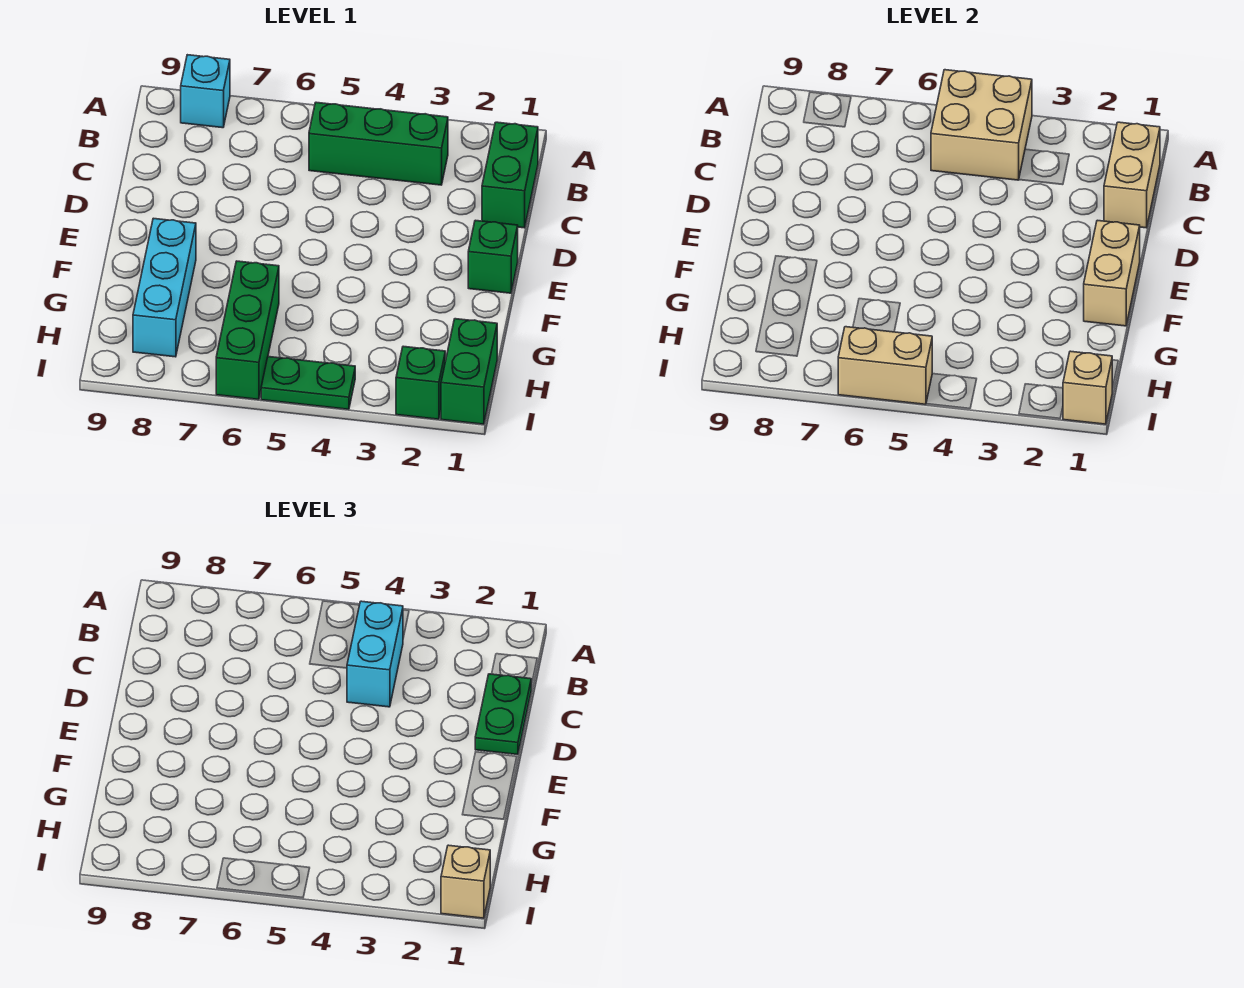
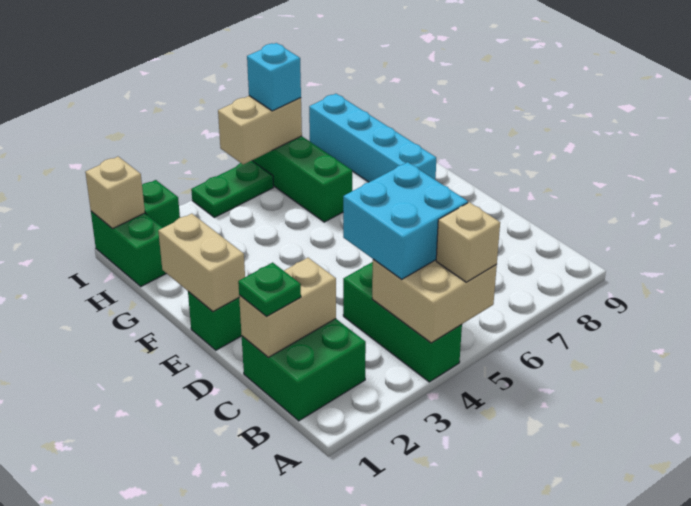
cyan 1x1 brick [181,55,230,128] -> cyan 1x1 brick moved to [247,43,301,111]
green 1x2 brick [482,122,538,228] -> green 2x2 brick [242,319,366,421]
tan 1x2 brick [1104,122,1160,228] -> tan 1x2 brick turned to [239,258,336,357]
green 1x3 brick [309,102,448,185] -> green 1x3 brick turned to [343,262,462,382]
cyan 1x2 brick [347,601,403,707] -> cyan 2x2 brick [343,162,468,279]
green 1x2 plate [475,674,531,755] -> green 1x1 plate [238,262,301,316]
cyan 1x3 brick [133,218,196,357] -> cyan 1x4 brick [309,94,436,182]
tan 1x1 brick [441,845,490,918] -> tan 1x1 brick moved to [436,202,500,282]

